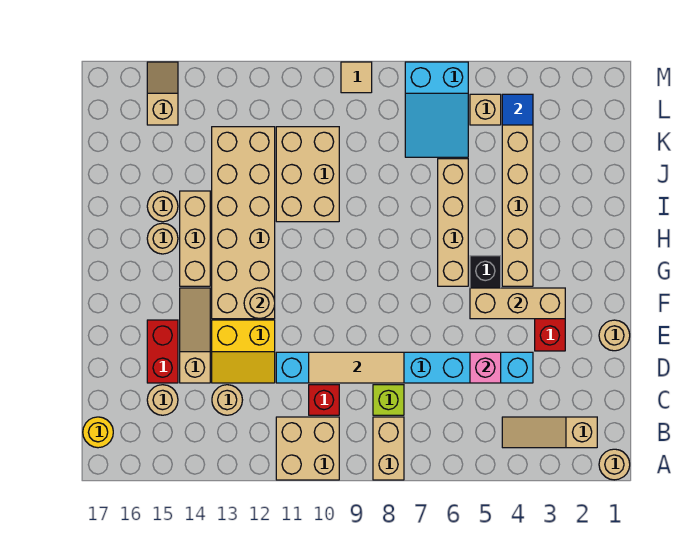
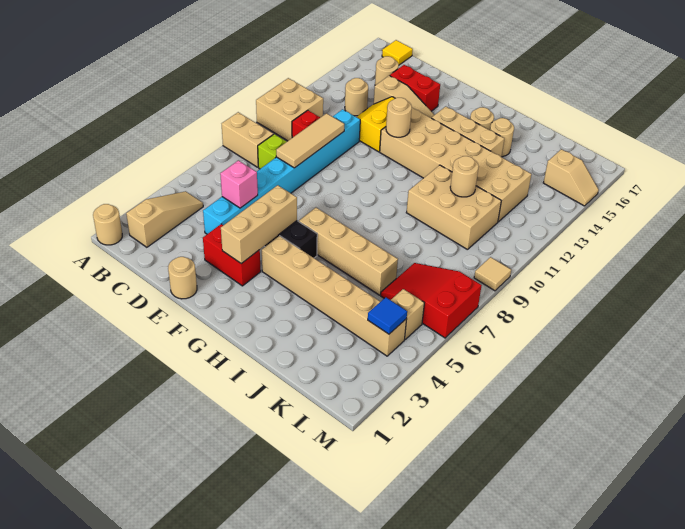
yellow 1x1 round brick [83,417,113,448] -> yellow 1x1 tile [382,40,413,65]
none -> tan 1x1 round brick [450,156,479,197]
cyan 2x3 slope [405,62,468,157] -> red 2x3 slope [381,263,482,338]

